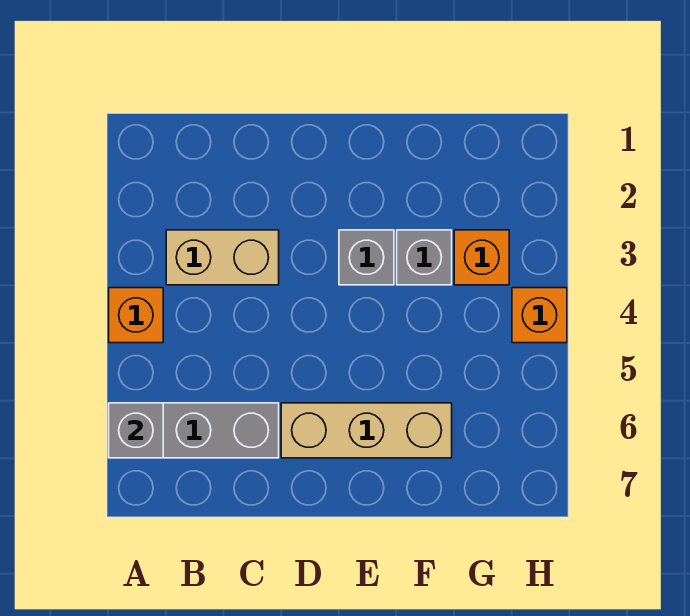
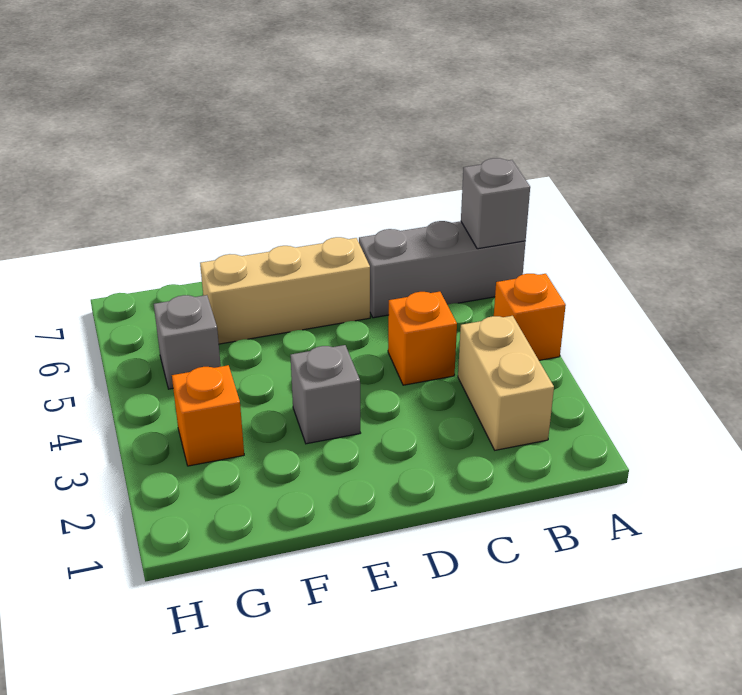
tan 1x2 brick [166,230,279,285] -> tan 1x2 brick turned to [458,316,554,450]
grey 1x1 brick [397,230,452,285] -> grey 1x1 brick moved to [154,295,221,389]
orange 1x1 brick [512,288,567,343] -> orange 1x1 brick moved to [388,292,457,385]

